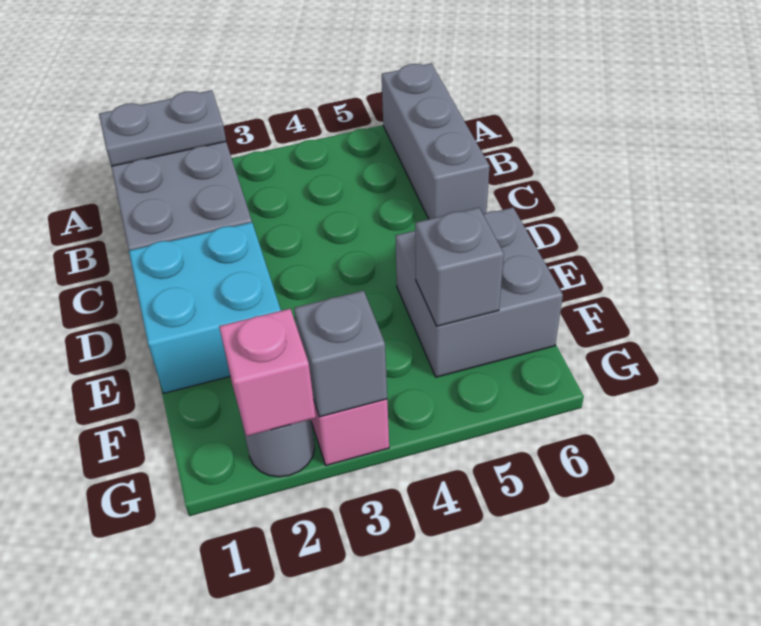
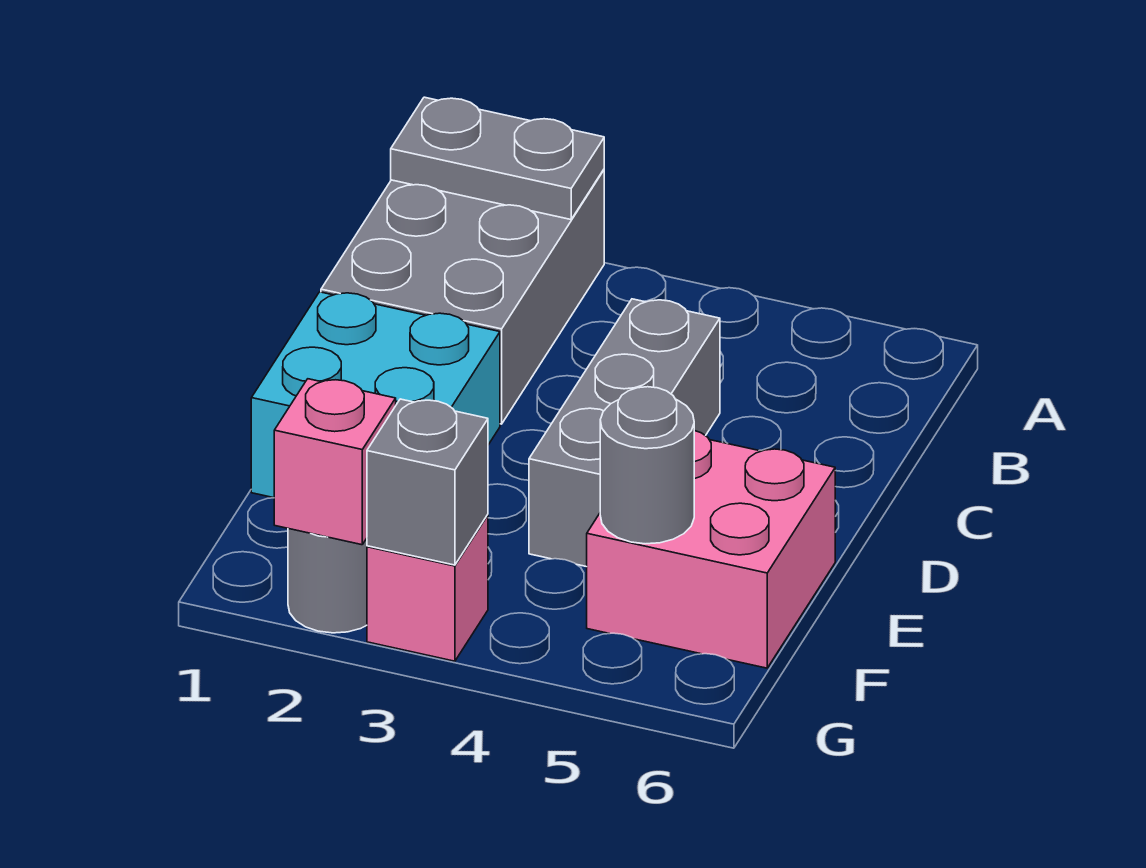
grey 1x3 brick [382,64,490,219] -> grey 1x3 brick moved to [529,299,720,567]
grey 2x2 brick [396,207,563,377] -> pink 2x2 brick [587,430,835,668]
grey 1x1 brick [415,208,504,326] -> grey 1x1 round brick [600,387,694,544]

